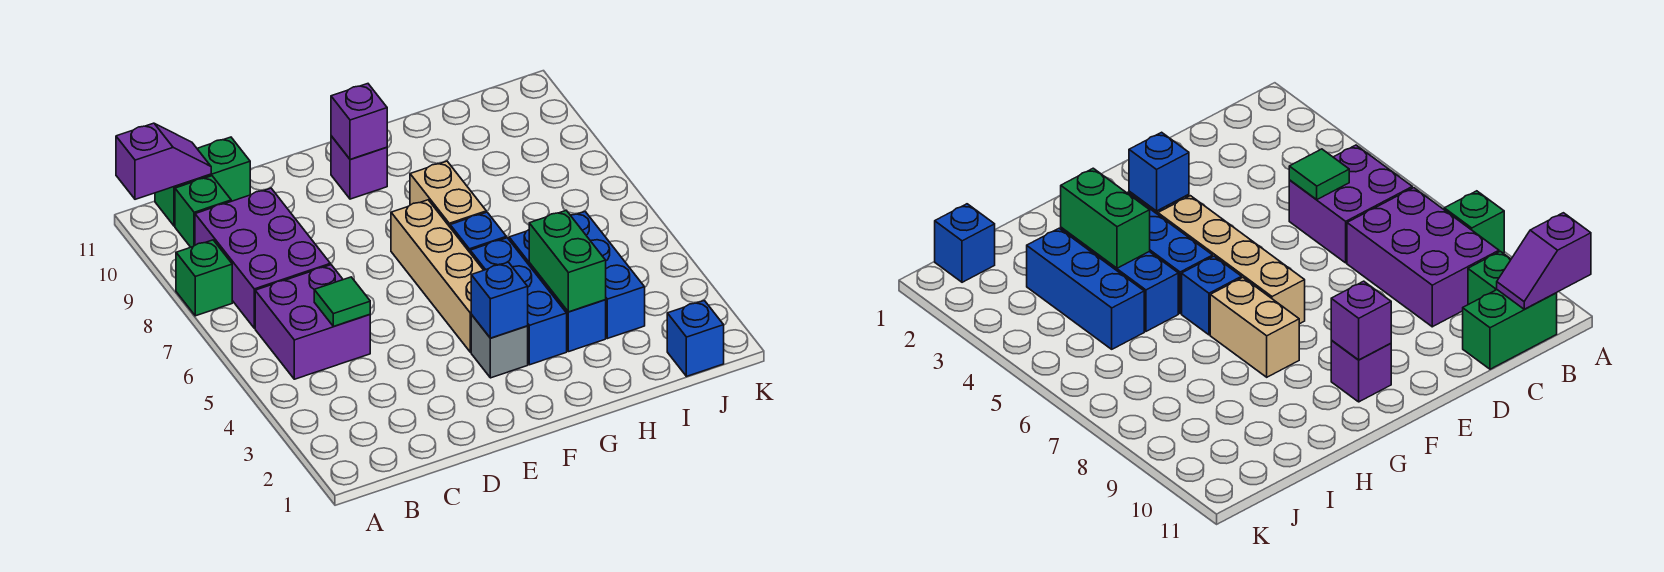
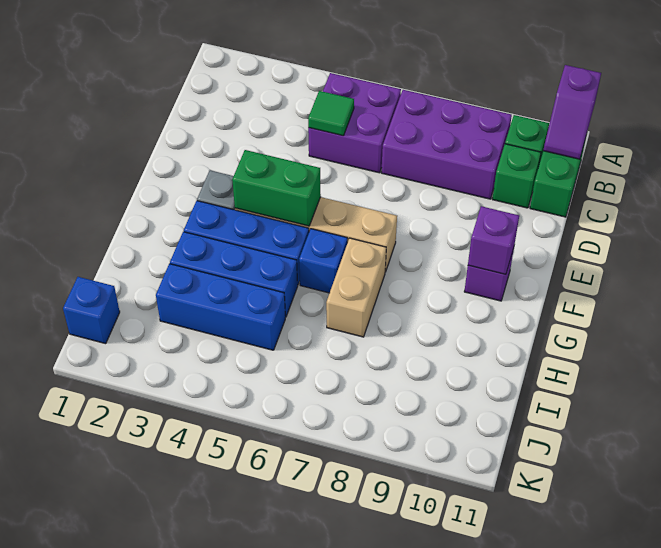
green 1x1 brick [176,240,232,316] -> green 1x1 brick moved to [492,144,541,208]
blue 1x1 brick [471,262,528,338] -> none
tan 1x2 brick [410,161,486,227] -> tan 1x2 brick turned to [326,238,386,337]
green 1x2 brick [529,210,606,312] -> green 1x2 brick moved to [232,150,321,226]

